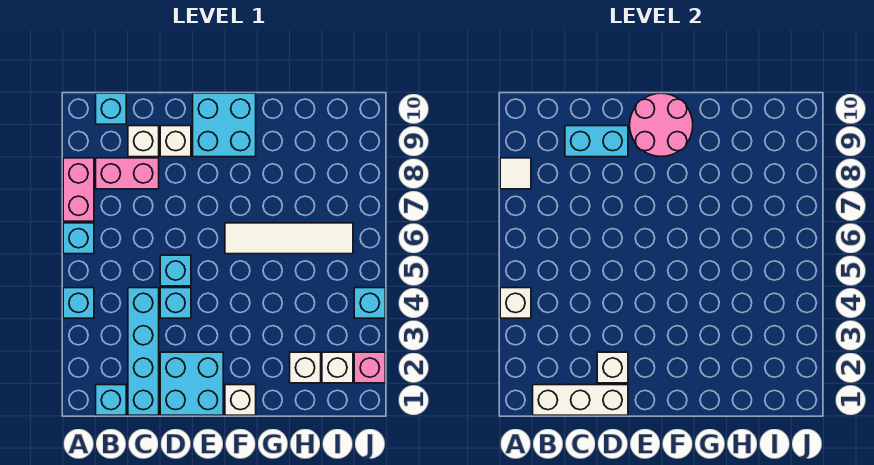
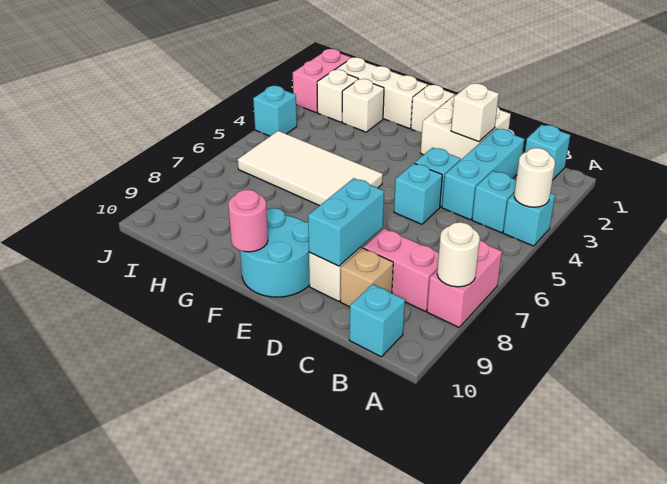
white 1x1 brick [500,288,531,318] -> white 1x1 round brick [514,148,555,207]
cyan 1x1 brick [63,223,94,254] -> cyan 1x1 brick moved to [472,171,516,233]
white 1x1 tile [500,158,531,189] -> white 1x1 round brick [437,222,480,287]
white 1x3 brick [533,385,628,415] -> white 1x3 brick moved to [336,57,428,129]
cyan 1x4 brick [128,288,159,415] -> cyan 1x3 brick [442,129,524,220]
white 1x1 brick [128,126,159,157] -> tan 1x1 brick [340,248,393,307]
cyan 1x2 brick [565,126,628,157] -> cyan 1x2 brick turned to [308,178,384,266]
cyan 2x2 brick [160,352,223,415] -> white 2x2 brick [421,94,511,159]
cyan 2x2 brick [193,93,256,157] -> cyan 2x2 round brick [240,208,310,297]
pink 2x2 round brick [630,93,693,157] -> pink 1x1 round brick [228,190,268,252]
white 1x4 tile [225,223,353,254] -> white 2x4 tile [238,131,383,206]
pink 1x1 brick [354,352,385,383] -> pink 1x2 brick [293,49,351,112]

